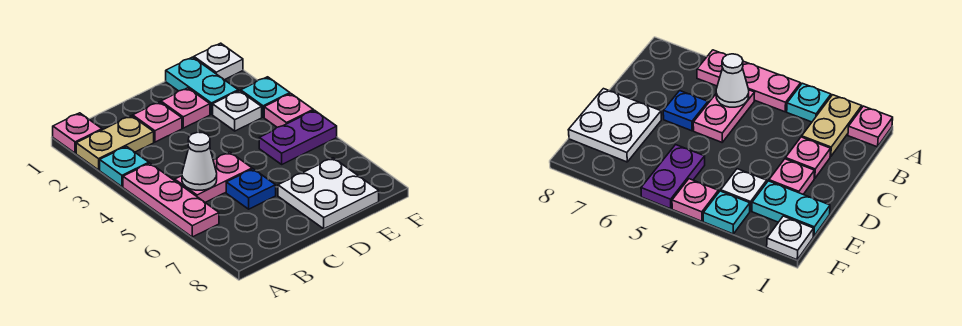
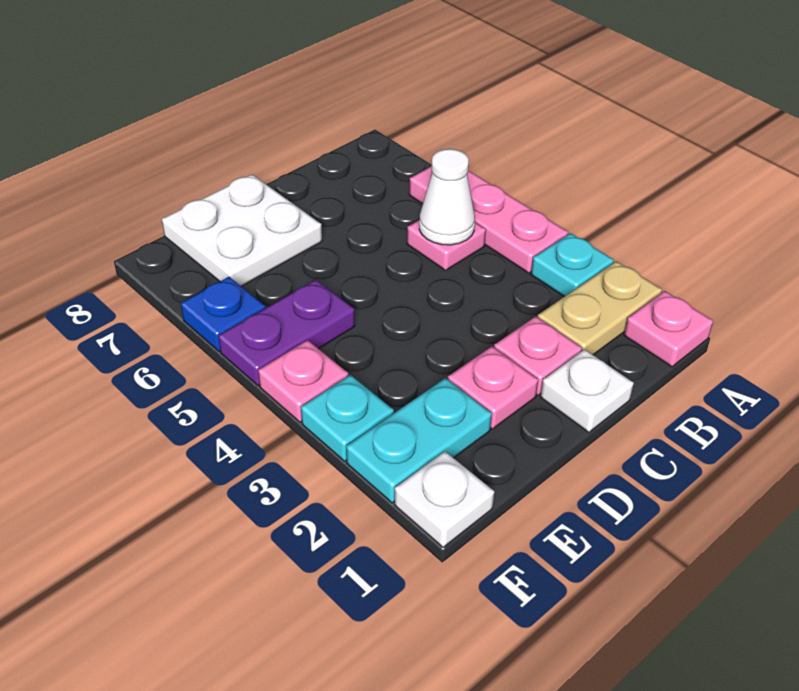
pink 1x2 plate [175,152,252,203] -> pink 1x1 plate [407,220,486,270]
blue 1x1 plate [226,169,276,209] -> blue 1x1 plate moved to [181,277,265,351]
cyan 1x2 plate [166,57,238,114] -> cyan 1x2 plate turned to [346,378,492,503]
white 1x1 plate [213,91,262,131] -> white 1x1 plate moved to [540,349,634,432]

